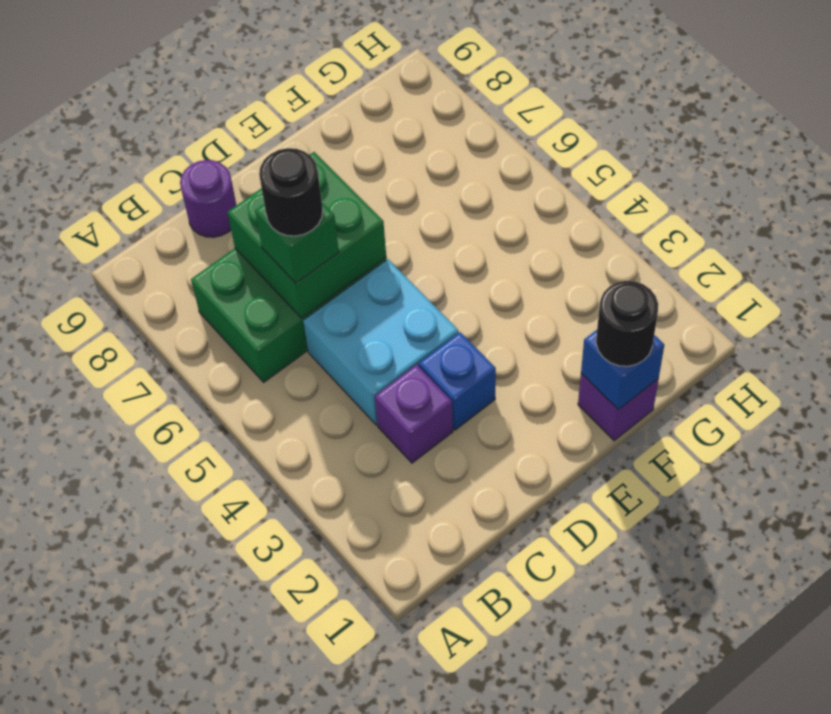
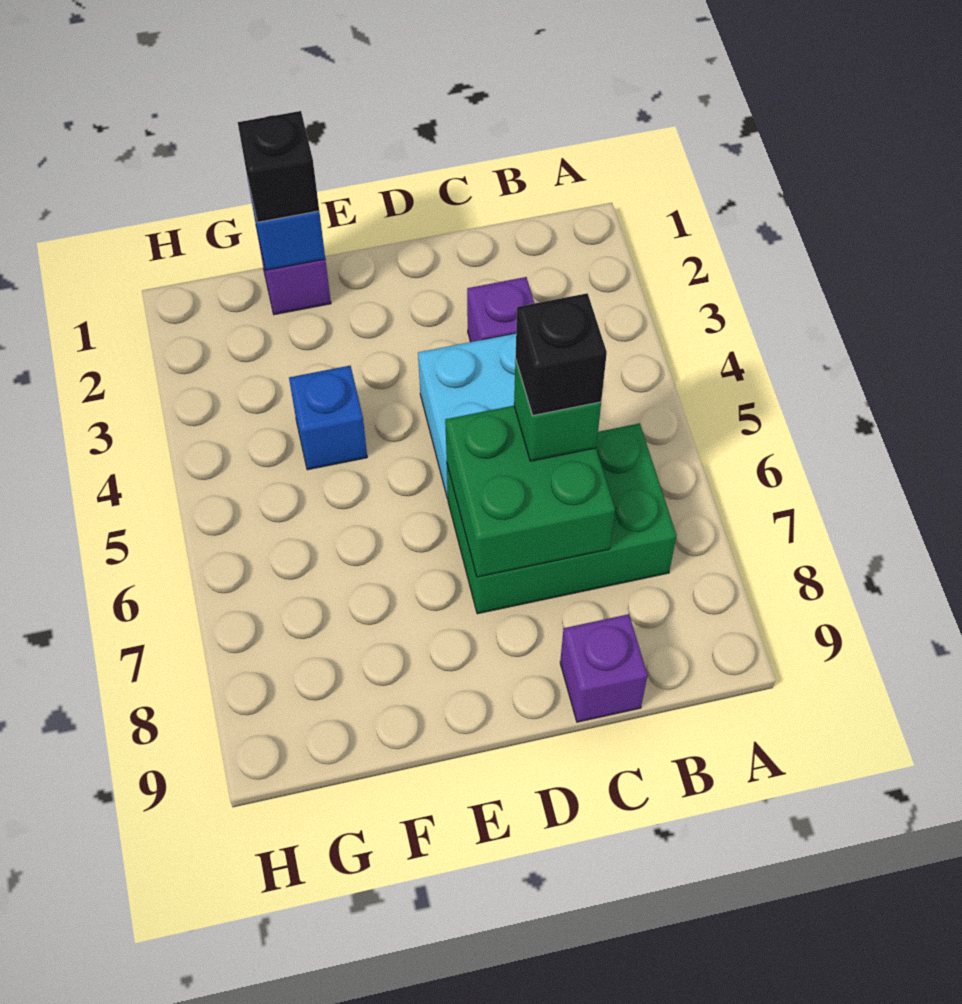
black 1x1 round brick [259,148,323,236] -> black 1x1 brick [516,293,607,416]
purple 1x1 round brick [180,160,236,237] -> purple 1x1 brick [560,614,648,722]
blue 1x1 brick [419,332,496,430] -> blue 1x1 brick moved to [289,366,367,470]
black 1x1 round brick [596,281,658,366] -> black 1x1 brick [238,111,319,222]

